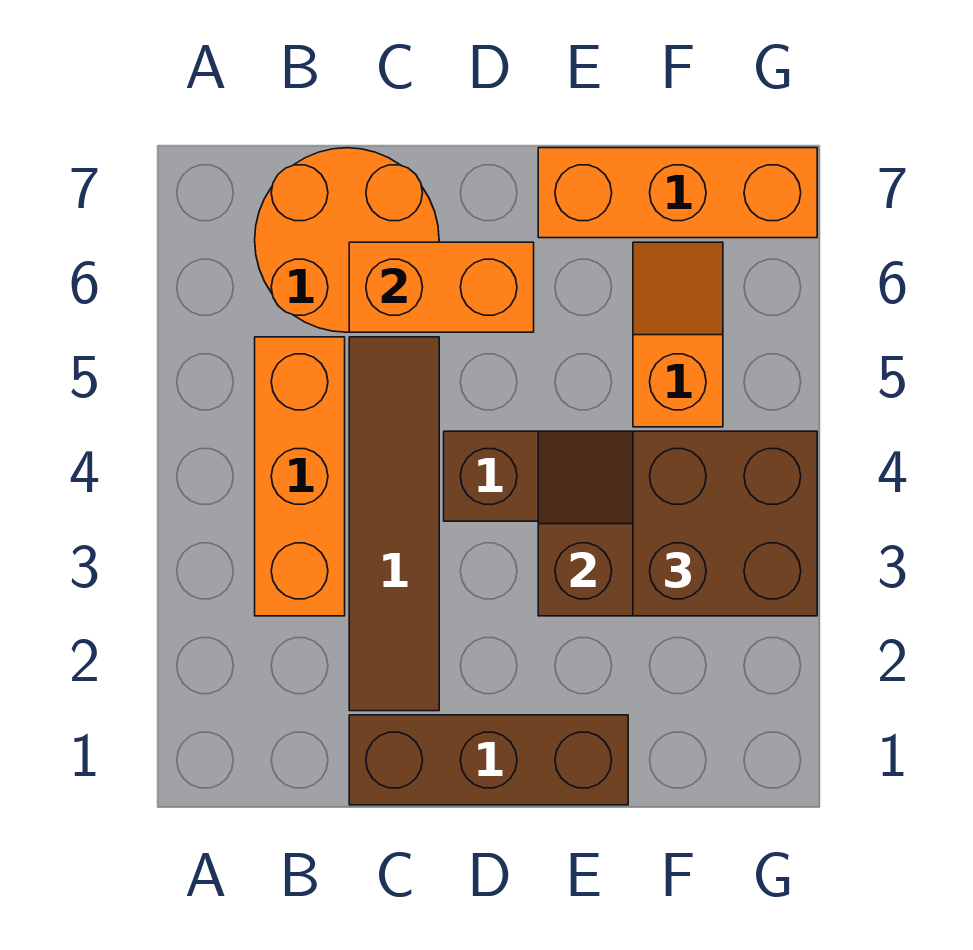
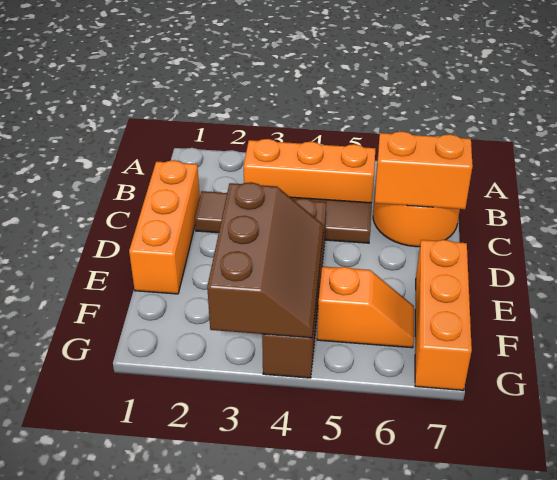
brown 1x3 brick [349,715,628,805] -> orange 1x3 brick [129,160,200,294]
orange 1x2 brick [349,242,534,332] -> orange 1x2 brick turned to [375,131,473,209]
brown 2x2 brick [633,431,817,616] -> none

